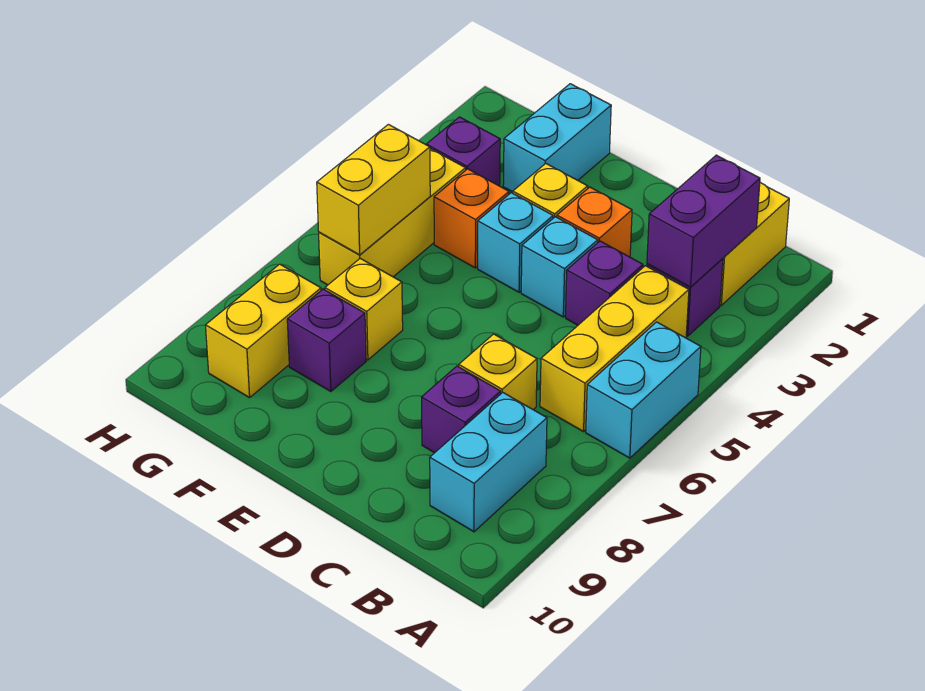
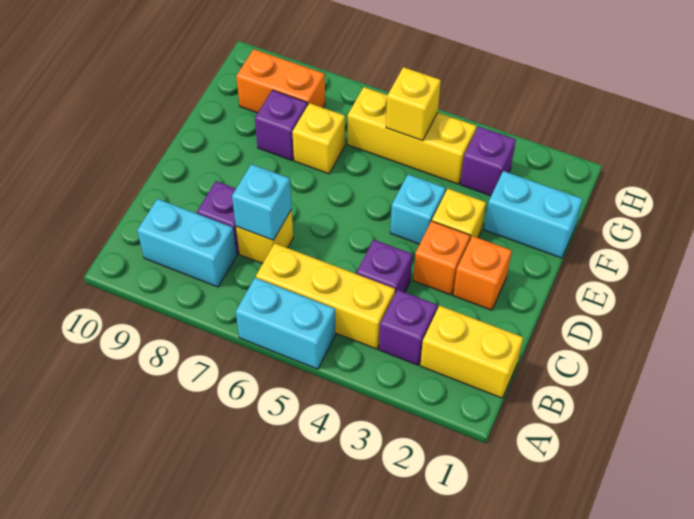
purple 1x2 brick [647,155,760,287] -> none
cyan 1x1 brick [521,217,598,317] -> cyan 1x1 brick moved to [232,164,292,240]
orange 1x1 brick [434,169,509,268] -> orange 1x1 brick moved to [453,236,512,310]
yellow 1x2 brick [317,124,430,255] -> yellow 1x1 brick [386,67,441,141]
yellow 1x2 brick [206,264,321,398] -> orange 1x2 brick [236,49,325,113]

